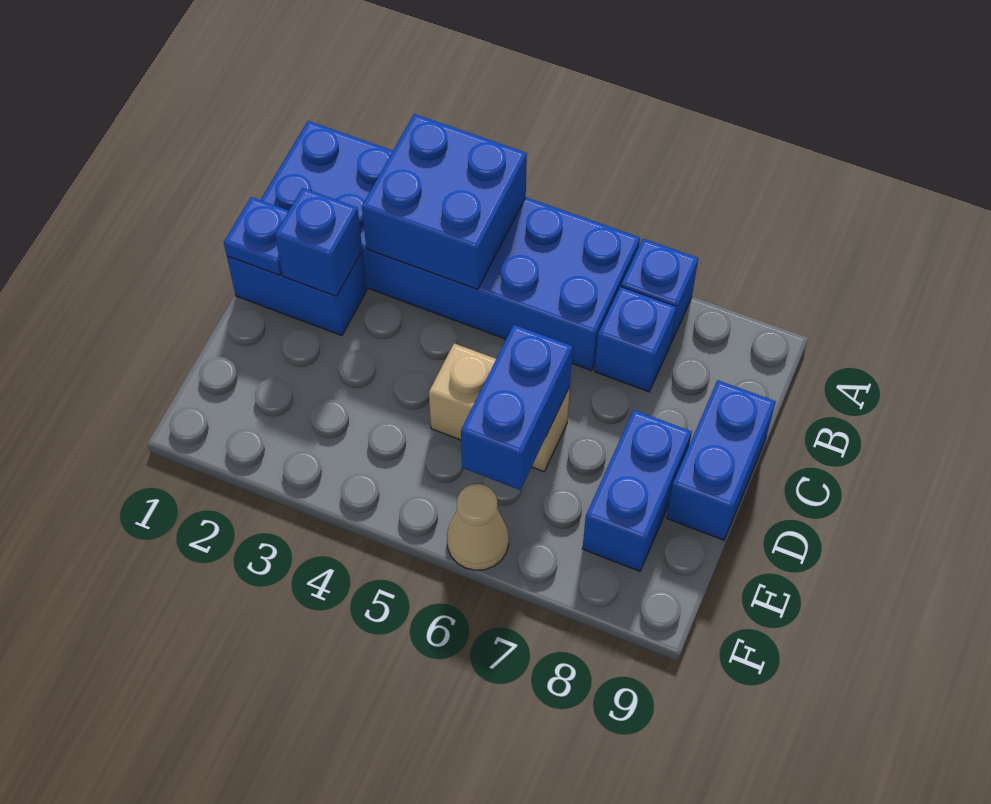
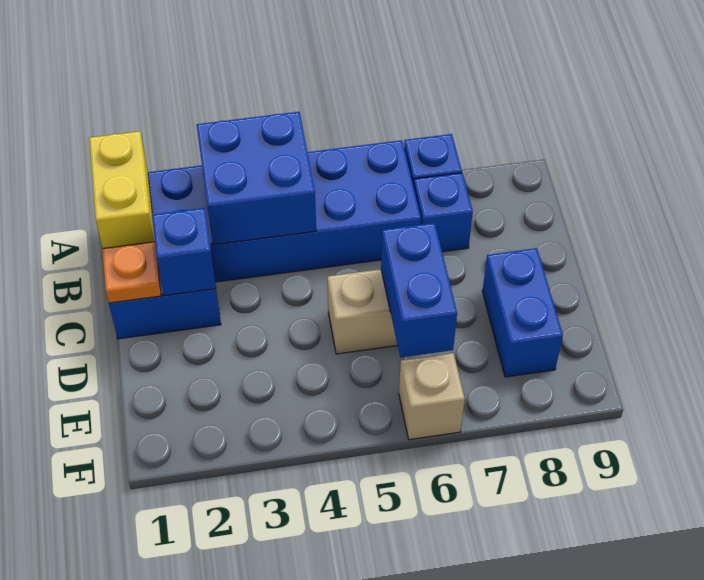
none -> yellow 1x2 brick [89,131,155,248]
blue 1x1 plate [224,197,289,275] -> orange 1x1 plate [102,242,161,303]
blue 1x2 brick [667,380,776,540] -> none
tan 1x1 cone [447,484,509,570] -> tan 1x1 brick [399,353,465,440]

